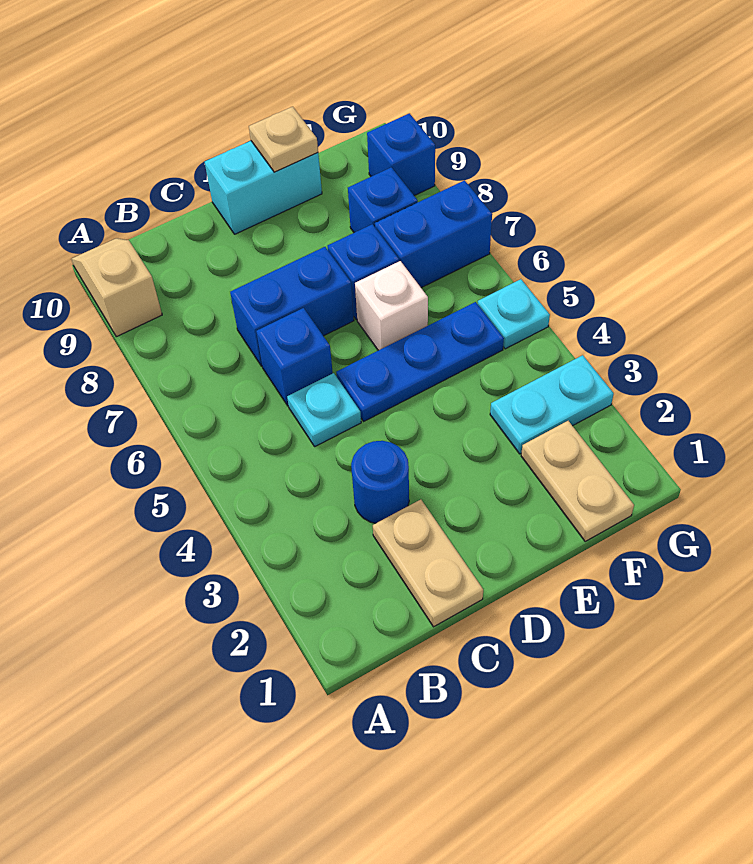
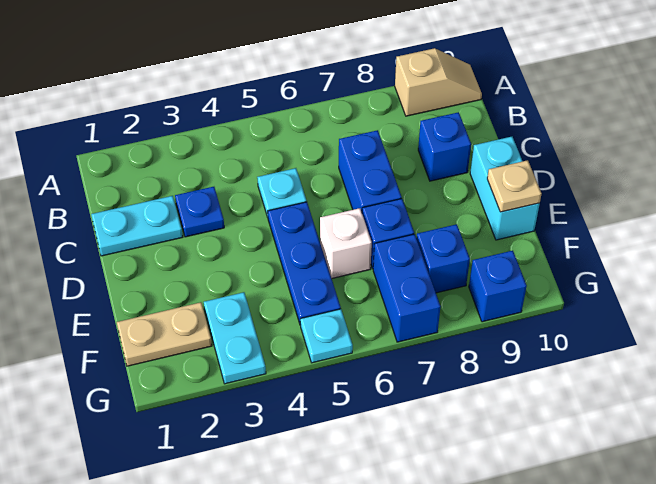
tan 1x2 plate [373,500,483,627] -> cyan 1x2 plate [91,196,183,256]
blue 1x1 round brick [351,441,409,523] -> blue 1x1 plate [175,187,224,237]
blue 1x1 brick [256,308,333,406] -> blue 1x1 brick moved to [418,112,471,181]

